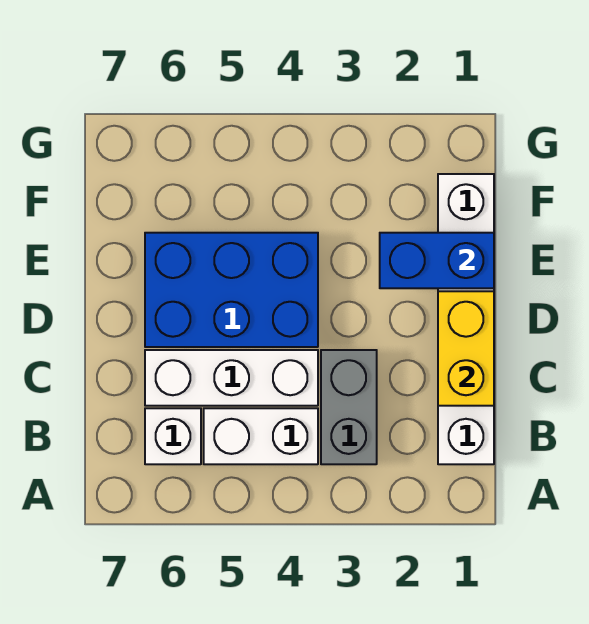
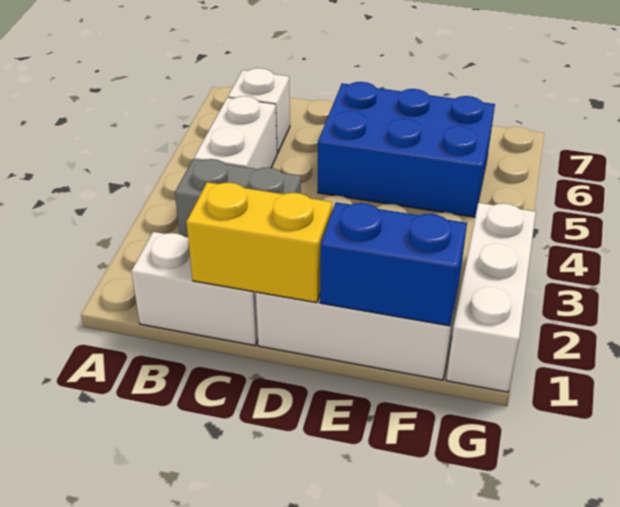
white 1x3 brick [145,350,318,406] -> white 1x3 brick moved to [446,203,536,392]
blue 2x3 brick [145,233,318,347] -> blue 2x3 brick turned to [318,82,495,217]
blue 1x2 brick [380,233,494,288] -> blue 1x2 brick turned to [320,202,467,326]

